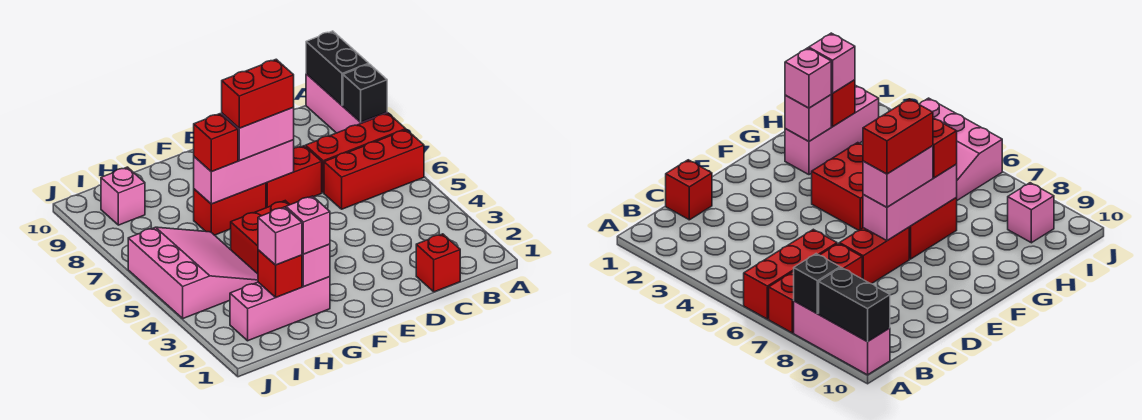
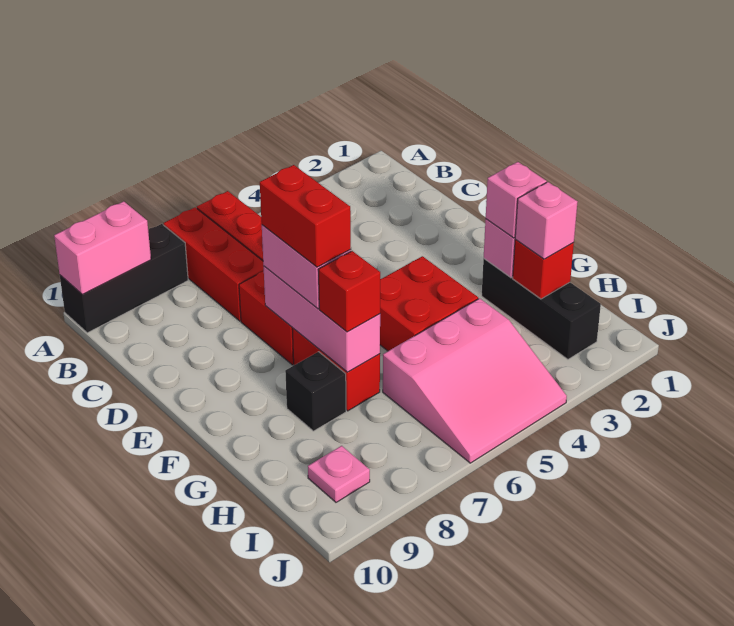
pink 1x3 brick [306,74,387,133] -> black 1x3 brick [60,224,188,333]
black 1x1 brick [343,64,387,122] -> black 1x1 brick moved to [285,352,346,431]
black 1x2 brick [306,31,369,106] -> pink 1x2 brick [54,201,151,295]
red 1x1 brick [416,234,460,292] -> none
pink 1x3 brick [230,277,330,341] -> black 1x3 brick [482,259,601,359]
pink 3x3 slope [128,227,258,318] -> pink 3x3 slope turned to [383,298,567,463]
pink 1x1 brick [101,167,145,225] -> pink 1x1 plate [308,446,370,502]

